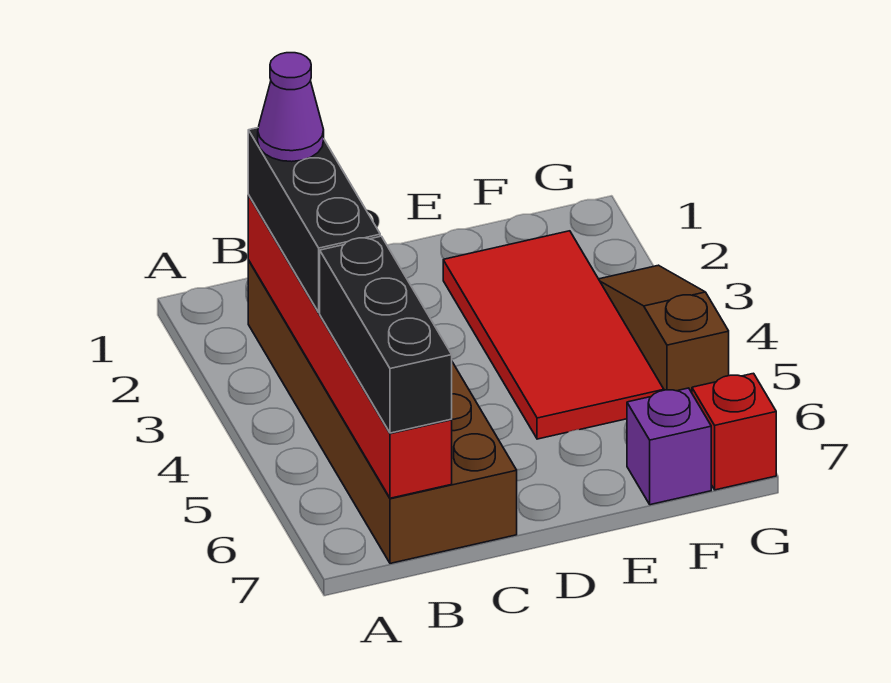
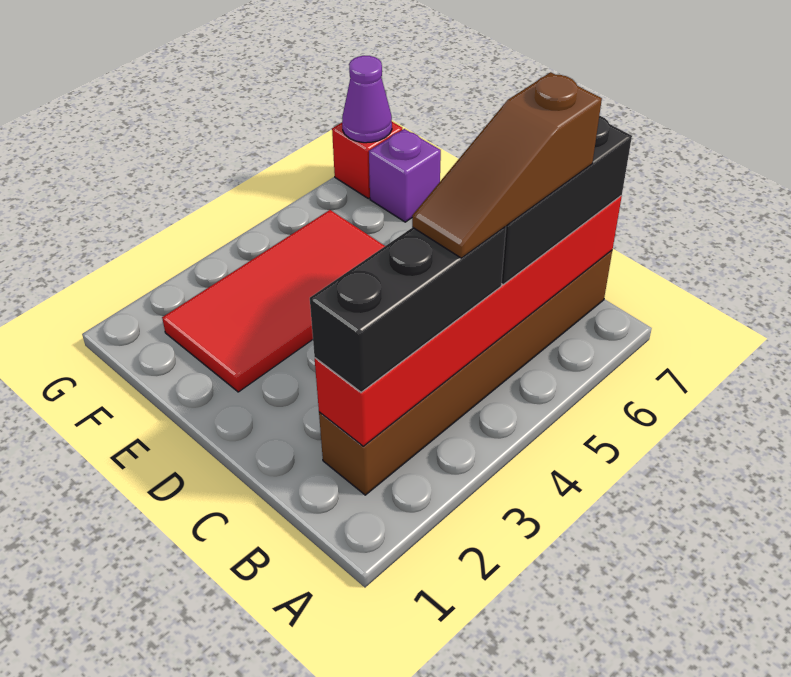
brown 2x6 brick [248,260,517,563] -> brown 1x6 brick [319,250,612,495]
purple 1x1 cone [258,53,324,162] -> purple 1x1 cone moved to [342,56,392,143]
brown 1x3 slope [599,265,729,393] -> brown 1x3 slope moved to [412,72,602,258]

